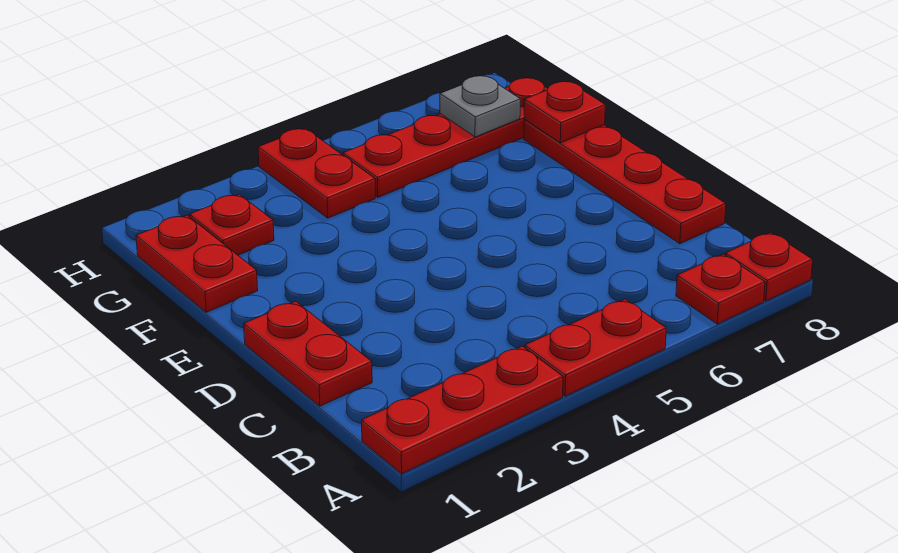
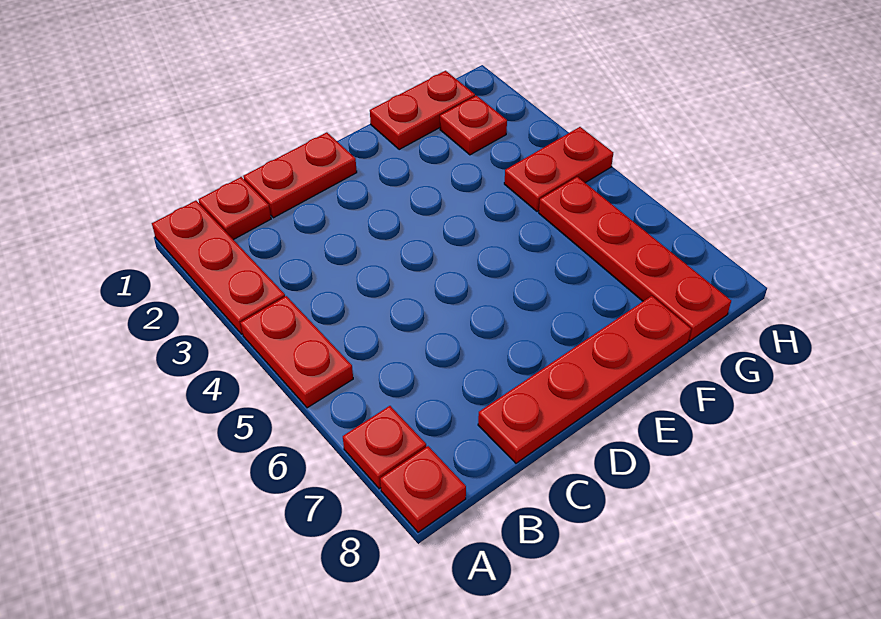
red 1x1 plate [524,81,605,143] -> red 1x1 plate moved to [198,177,271,240]
grey 1x1 plate [440,76,520,137] -> none

